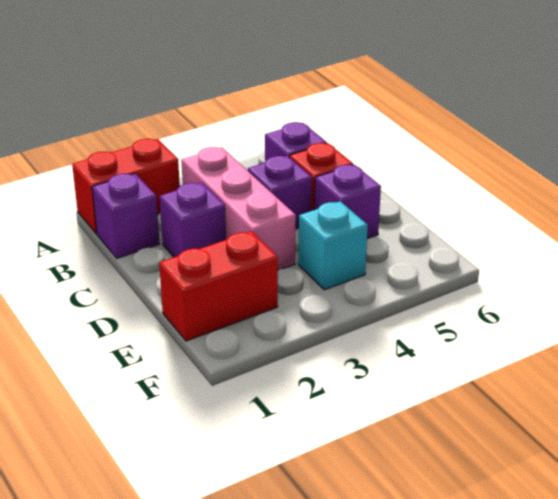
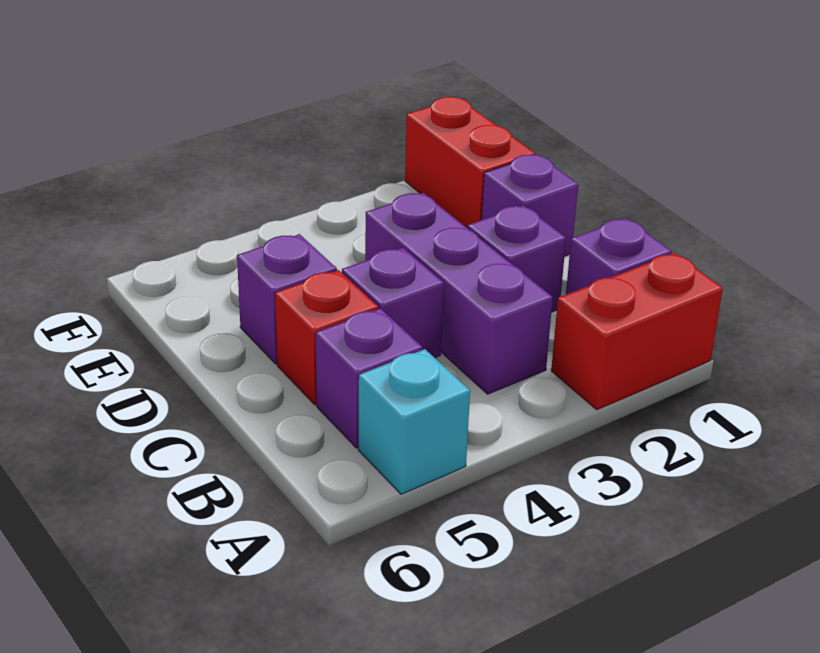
pink 1x3 brick [181,147,296,270] -> purple 1x3 brick [365,193,553,394]
none -> purple 1x1 brick [482,154,578,256]
red 1x2 brick [159,231,278,341] -> red 1x2 brick turned to [405,97,536,227]
cyan 1x1 brick [298,201,368,290] -> cyan 1x1 brick moved to [358,349,470,494]

